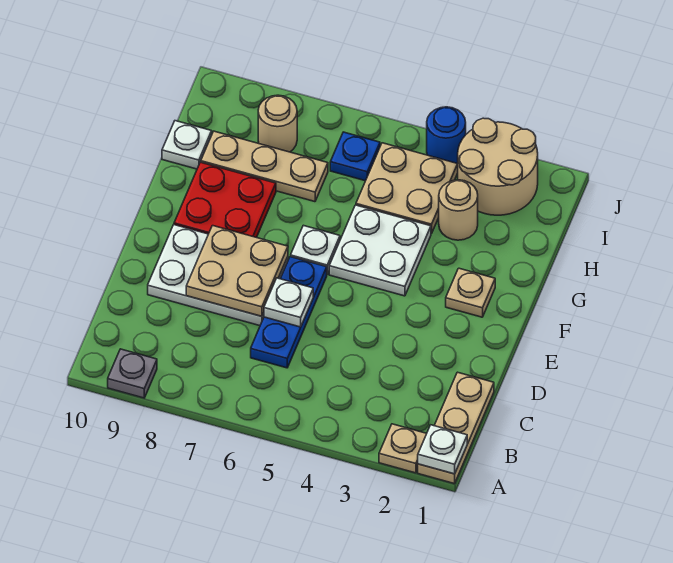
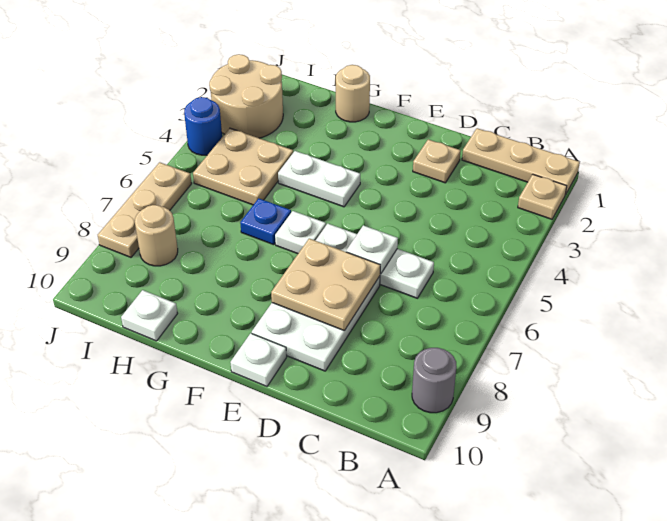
white 1x1 plate [418,425,467,474] -> white 1x1 plate moved to [230,333,287,386]
grey 1x1 plate [108,349,157,398] -> grey 1x1 round brick [412,348,457,413]
blue 1x3 plate [251,257,327,368] -> white 1x3 plate [316,224,434,298]
tan 1x1 plate [446,268,495,317] -> tan 1x1 plate moved to [413,139,461,183]
white 2x2 plate [329,205,431,296] -> white 1x2 plate [278,151,360,207]
red 2x2 plate [174,162,276,237] -> none
tan 1x1 round brick [439,180,478,240] -> tan 1x1 round brick moved to [336,65,370,122]
tan 1x3 plate [201,131,328,202] -> tan 1x3 plate moved to [98,162,192,257]
blue 1x1 plate [330,132,380,181] -> blue 1x1 plate moved to [240,198,291,245]

